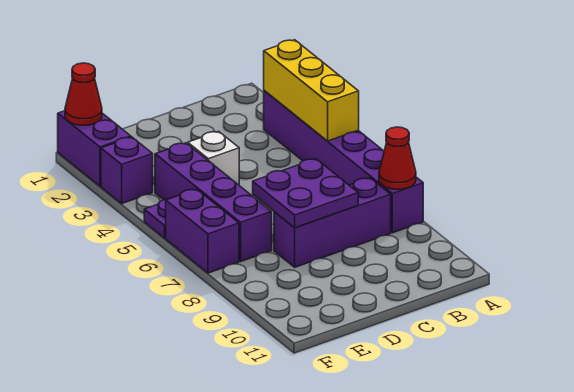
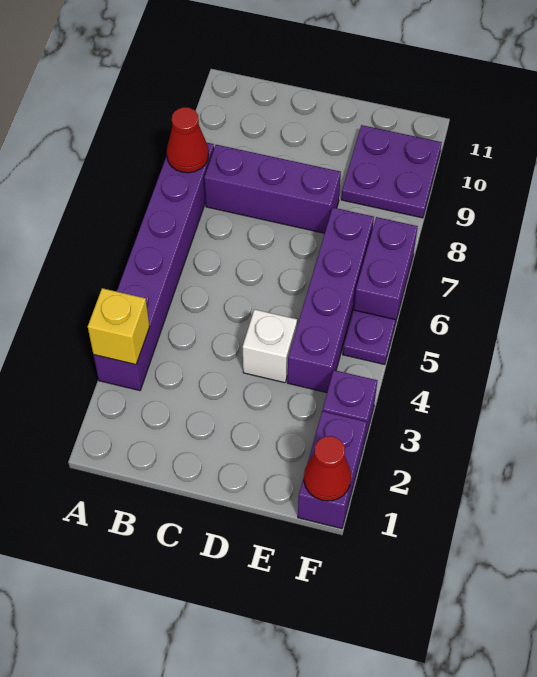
yellow 1x3 brick [264,40,359,141] -> yellow 1x1 brick [88,288,150,365]
purple 2x2 plate [253,159,358,228] -> purple 2x2 plate moved to [341,125,442,218]

